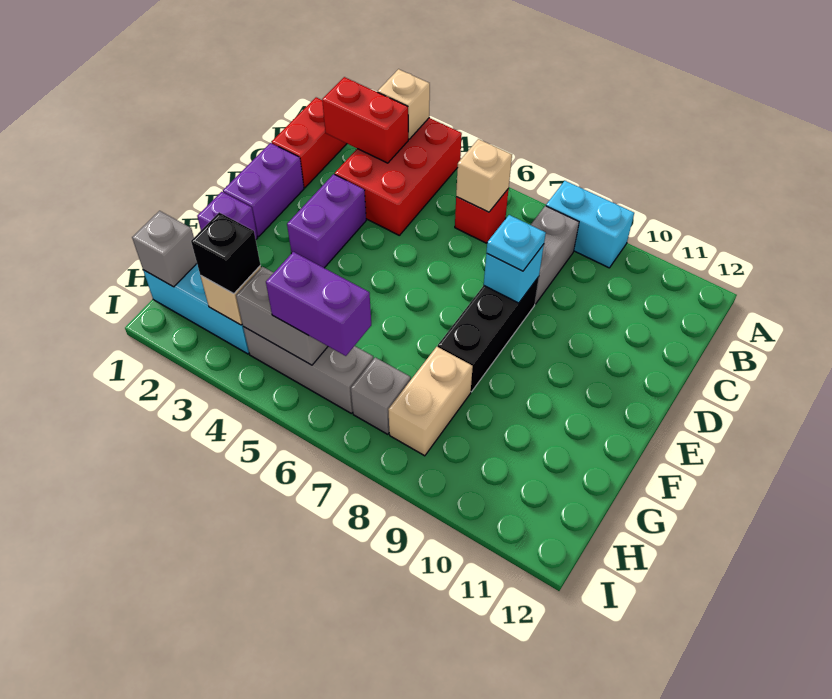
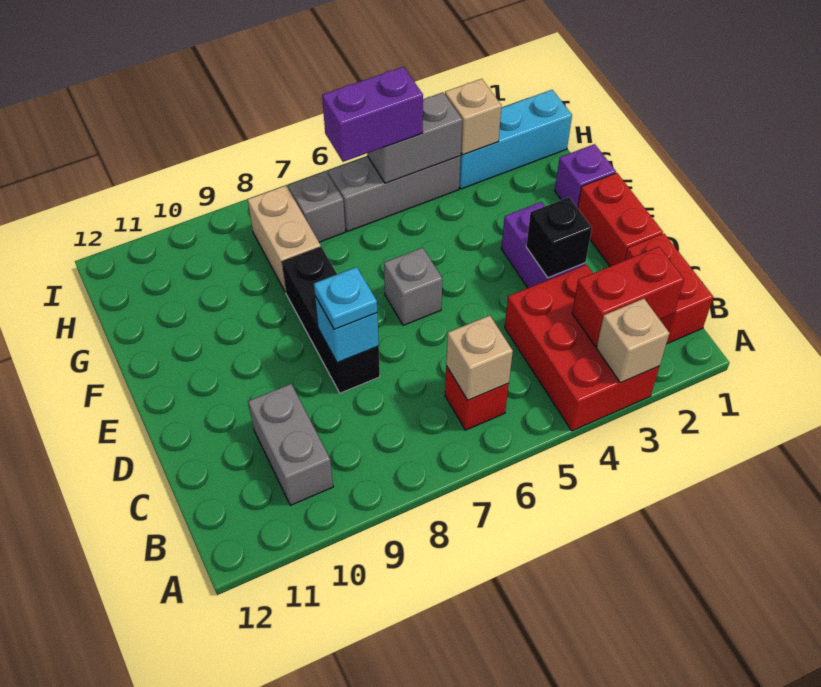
cyan 1x2 brick [546,181,634,268] -> none
grey 1x2 brick [531,206,579,304] -> grey 1x2 brick moved to [248,384,333,505]
purple 1x2 brick [223,143,304,237] -> red 1x2 brick [578,173,663,266]
grey 1x1 brick [132,211,197,287] -> grey 1x1 brick moved to [384,248,442,325]
black 1x1 brick [191,212,260,294] -> black 1x1 brick moved to [526,197,592,278]

